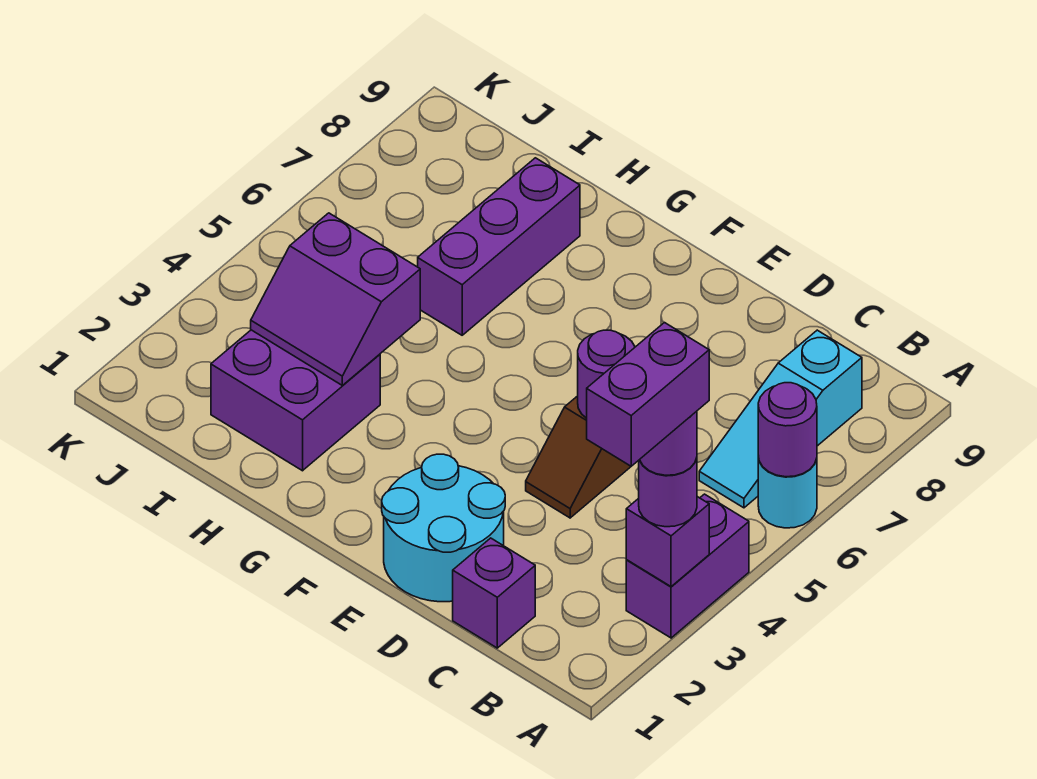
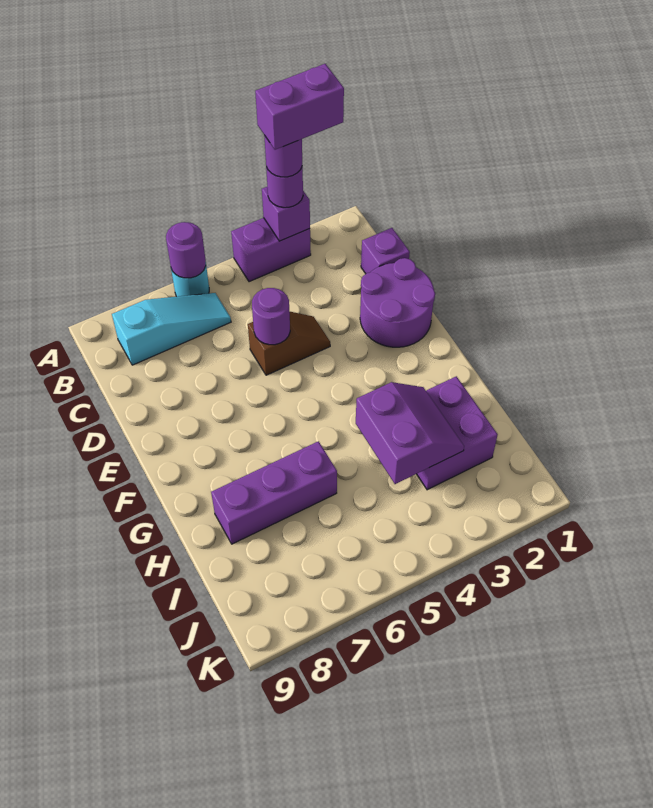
cyan 2x2 round brick [382,454,505,602] -> purple 2x2 round brick [360,258,435,347]

